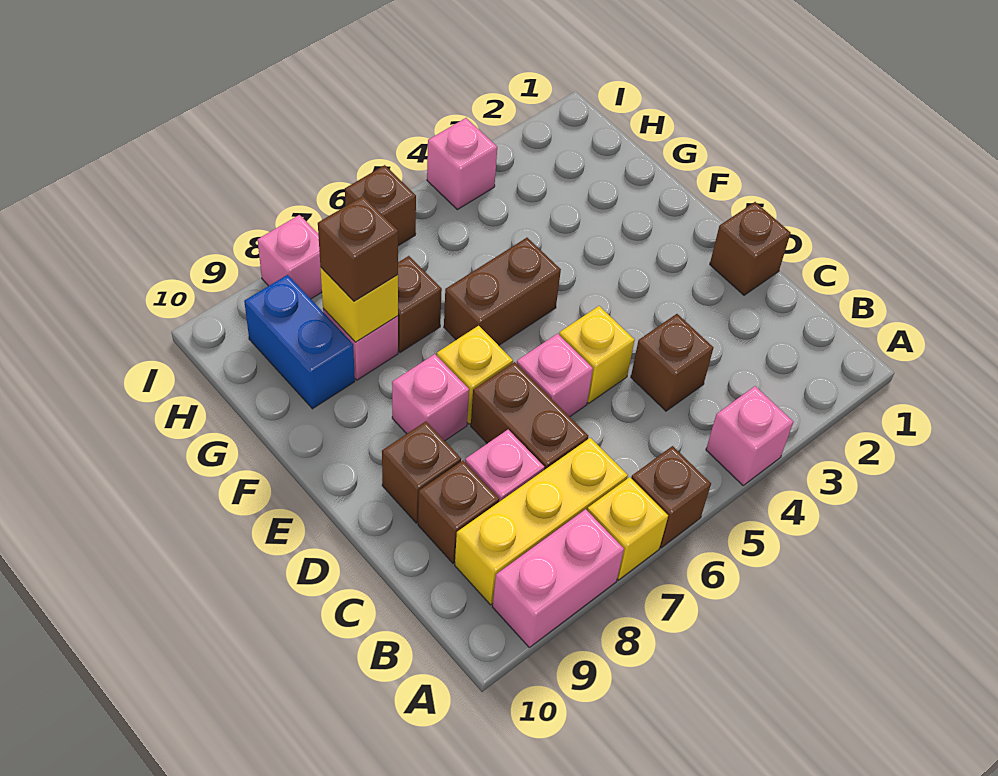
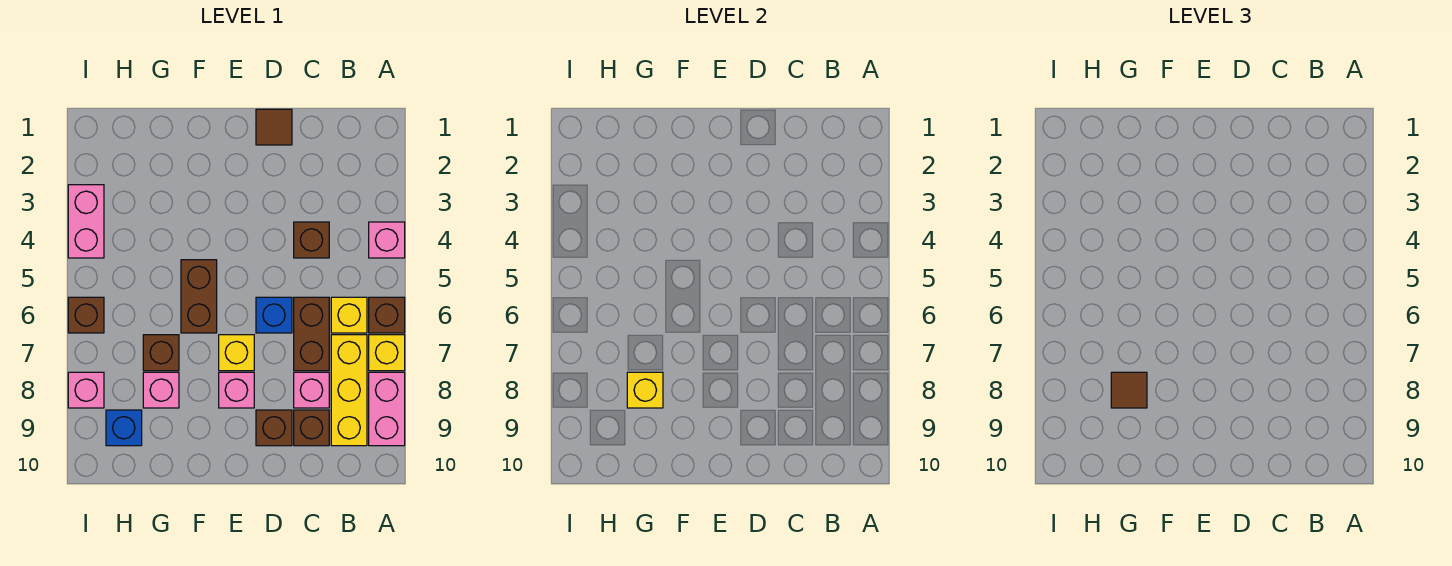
brown 1x2 brick [471,362,588,470] -> brown 1x2 brick turned to [294,297,329,371]
brown 1x1 brick [710,202,791,295] -> brown 1x1 tile [256,109,292,145]
yellow 1x1 brick [559,306,635,403] -> yellow 1x1 brick moved to [331,297,367,333]
pink 1x1 brick [517,334,593,417] -> blue 1x1 brick [256,297,292,333]
brown 1x1 brick [318,196,398,301] -> brown 1x1 tile [1111,372,1147,408]
blue 1x2 brick [244,275,355,409] -> blue 1x1 brick [106,410,142,446]
pink 1x1 brick [427,118,497,210] -> pink 1x2 brick [68,185,104,258]

